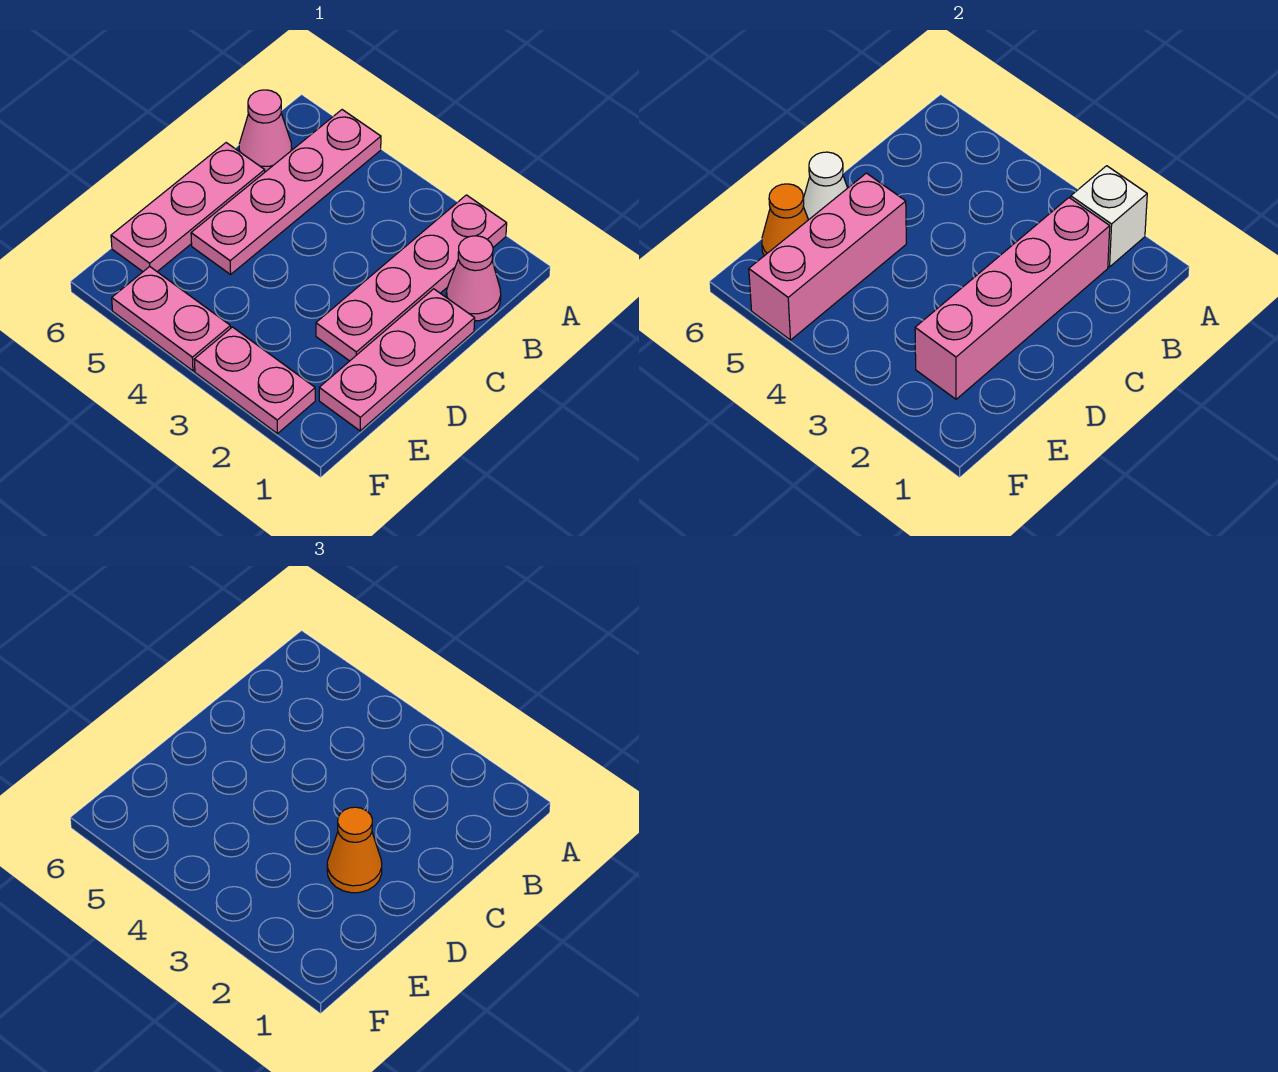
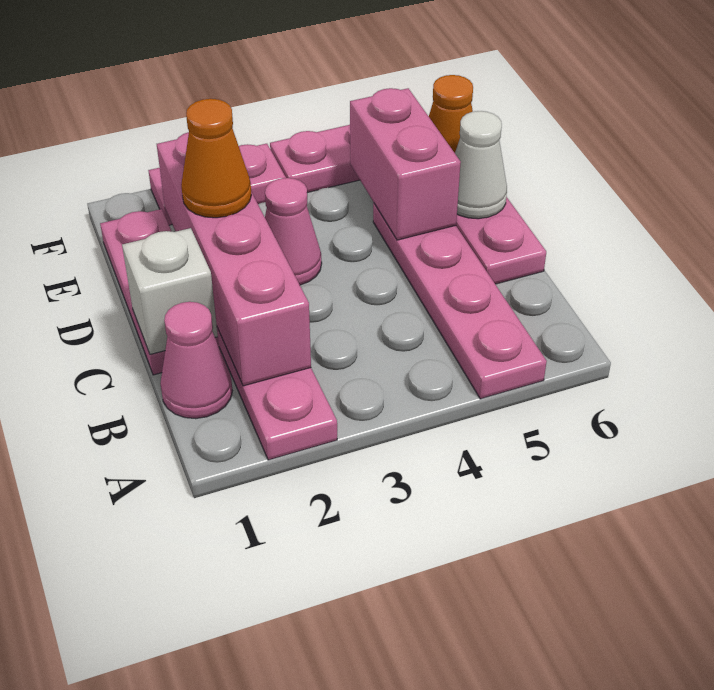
white 1x1 brick [1071,166,1147,267] -> white 1x1 brick moved to [122,228,218,354]
pink 1x1 cone [239,90,292,172] -> pink 1x1 cone moved to [265,178,322,285]
pink 1x3 brick [749,173,906,340] -> pink 1x2 brick [350,88,461,240]

